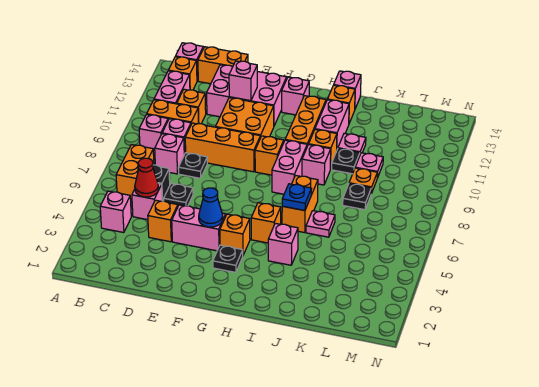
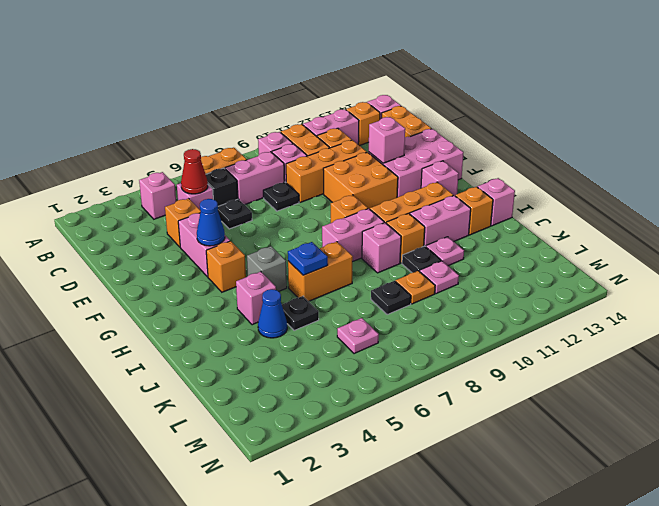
pink 1x1 brick [155,134,184,174] -> pink 1x2 brick [225,152,285,205]
orange 1x3 brick [185,123,260,172] -> orange 1x3 brick turned to [286,140,367,202]
pink 2x3 brick [207,65,287,126] -> pink 2x3 brick turned to [369,129,464,197]
black 1x1 plate [213,245,243,272] -> black 1x1 plate moved to [282,296,319,331]
orange 1x1 brick [251,203,281,243] -> grey 1x1 brick [247,246,287,291]
none -> blue 1x1 cone [258,289,287,338]
pink 1x1 plate [306,211,335,237] -> pink 1x1 plate moved to [337,318,379,354]

